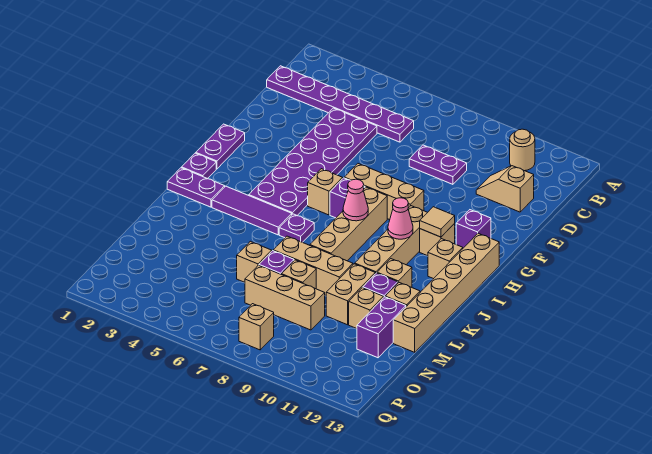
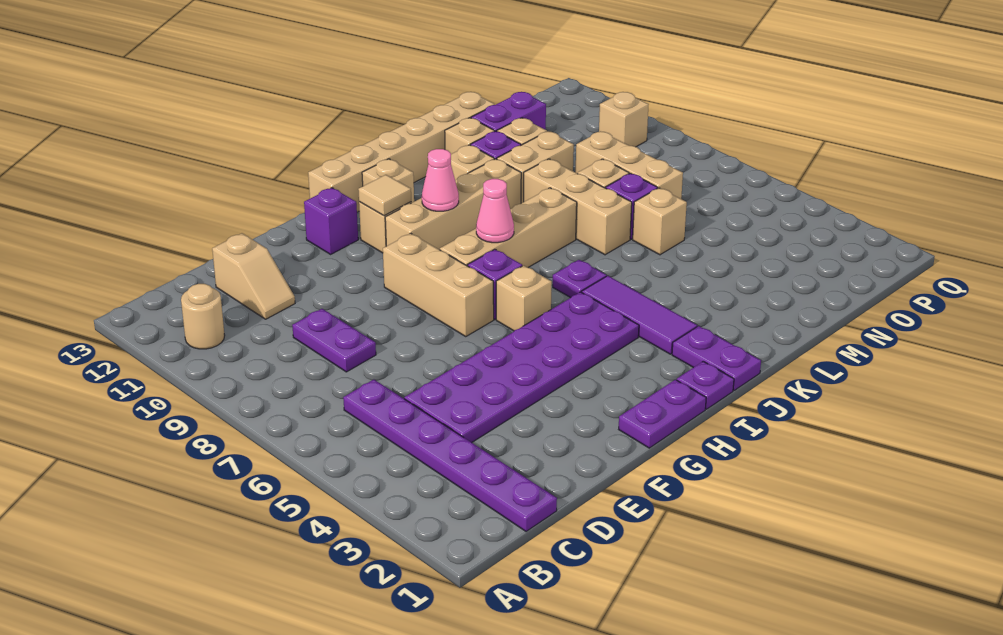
tan 1x1 brick [239,304,274,350] -> tan 1x1 brick moved to [599,92,649,147]

